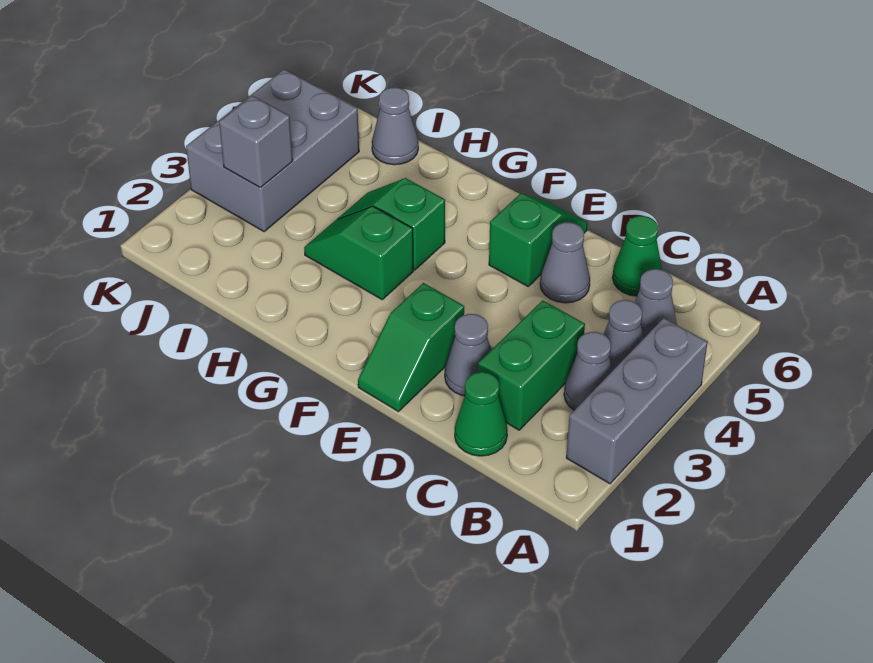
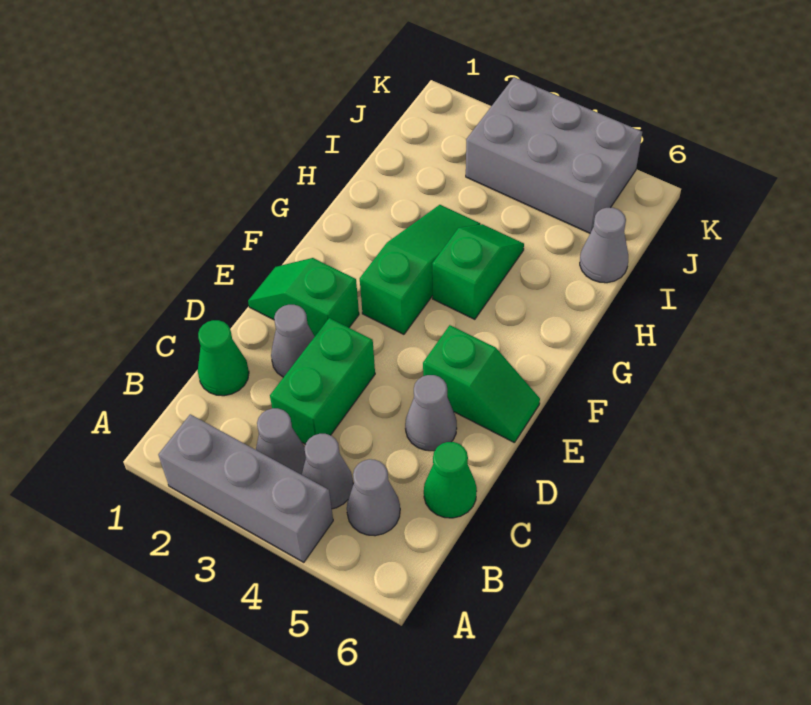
green 1x2 brick [478,300,585,430] -> green 1x2 brick turned to [270,318,375,444]
green 1x2 slope [304,206,413,299] -> green 1x3 slope [360,205,480,334]
grey 1x1 brick [219,96,293,188] -> none

